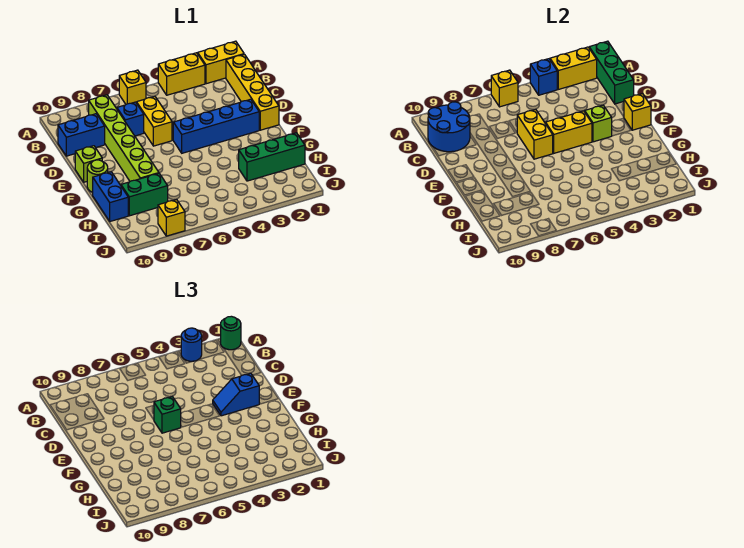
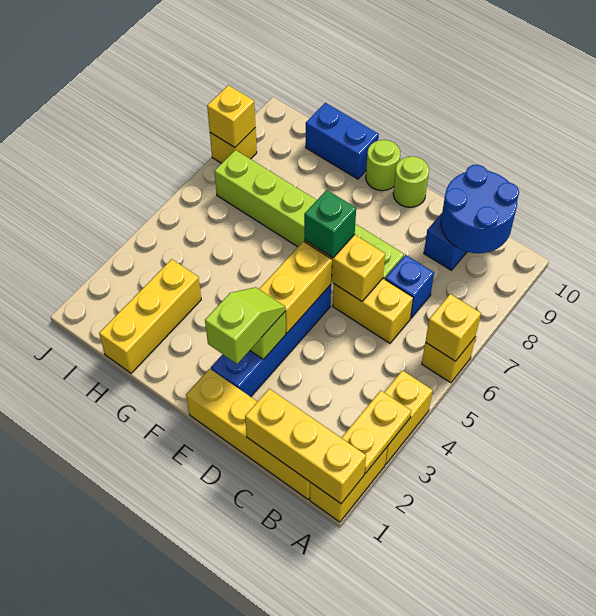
green 1x3 brick [589,41,634,104] -> yellow 1x3 brick [245,389,366,503]
green 1x1 round brick [221,316,241,350] -> none
yellow 1x2 brick [550,47,597,89] -> yellow 1x2 plate [342,391,411,474]
blue 1x1 round brick [181,328,202,361] -> none
blue 1x1 brick [530,59,558,95] -> none
lime 1x6 brick [89,95,159,181] -> lime 1x6 brick moved to [214,150,404,279]
yellow 1x1 brick [624,94,651,130] -> yellow 1x1 brick moved to [207,85,256,147]
blue 1x2 slope [213,373,259,416] -> lime 1x2 slope [205,287,285,364]
lime 1x1 brick [75,146,102,182] -> lime 1x1 round brick [393,156,429,207]
green 1x3 brick [239,133,305,181] -> yellow 1x3 brick [99,259,201,373]
green 1x2 brick [121,173,168,216] -> none

